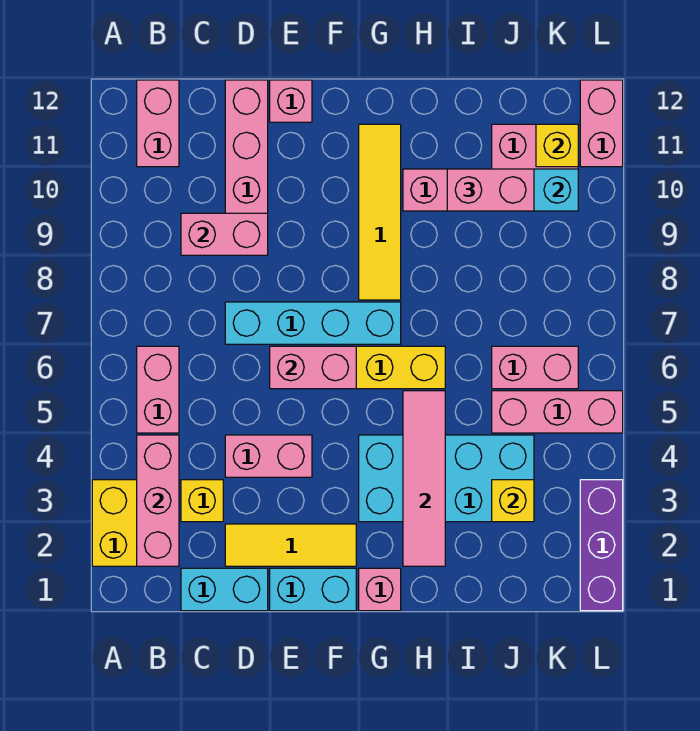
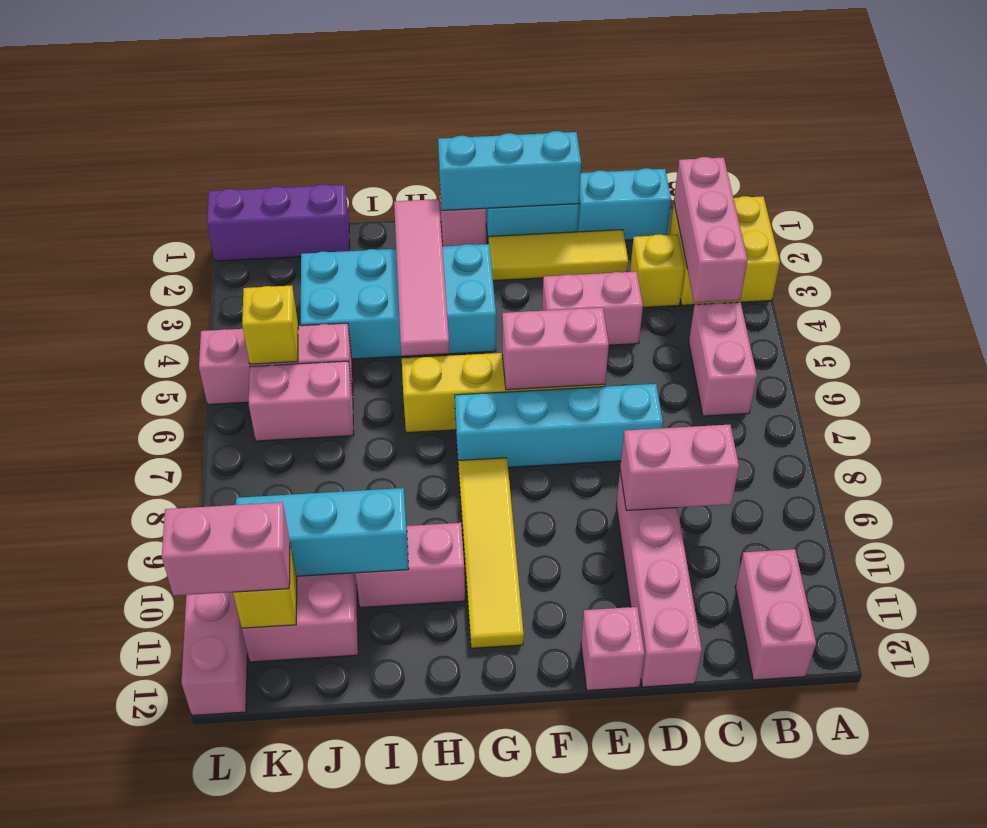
none -> cyan 1x3 brick [438,131,581,210]
pink 1x2 brick [447,169,534,211] -> pink 1x2 brick moved to [162,502,290,596]
yellow 1x1 brick [492,480,534,522] -> yellow 1x1 brick moved to [242,285,298,364]
purple 1x3 brick [580,480,623,611] -> purple 1x3 brick turned to [207,184,350,261]

